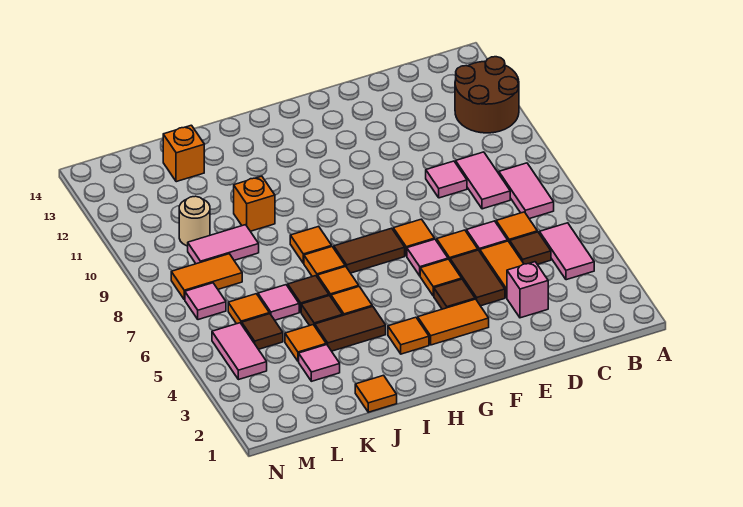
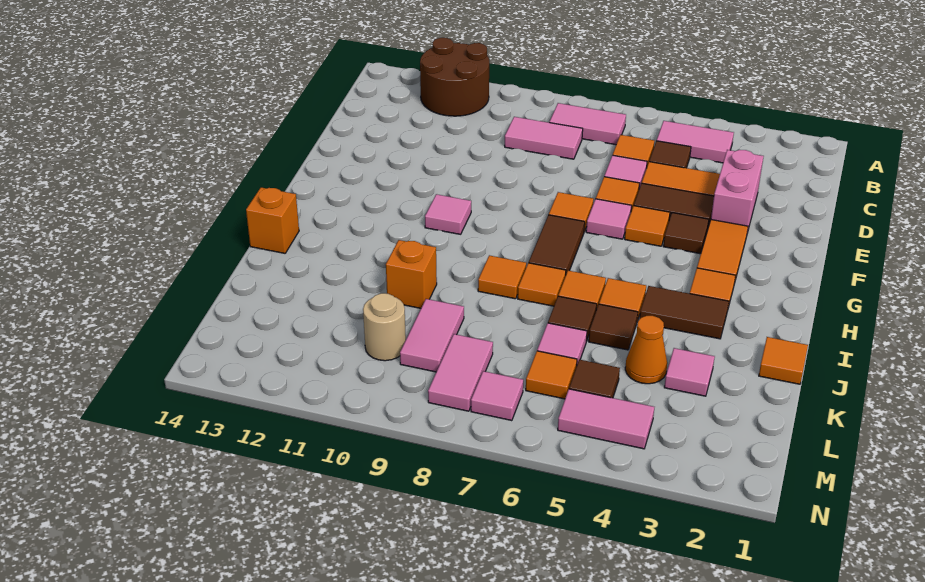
pink 1x1 brick [507,262,548,318] -> pink 1x2 brick [711,150,764,233]
pink 1x1 tile [426,161,467,198] -> pink 1x1 tile moved to [425,194,471,234]
brown 1x2 tile [315,306,386,351] -> brown 1x2 tile turned to [640,286,729,339]
orange 1x1 tile [285,325,326,361] -> orange 1x1 cone [625,316,667,384]
orange 1x1 brick [163,125,204,182] -> orange 1x1 brick moved to [246,188,299,253]
orange 1x2 tile [171,254,242,300] -> pink 1x2 tile [428,334,493,411]

